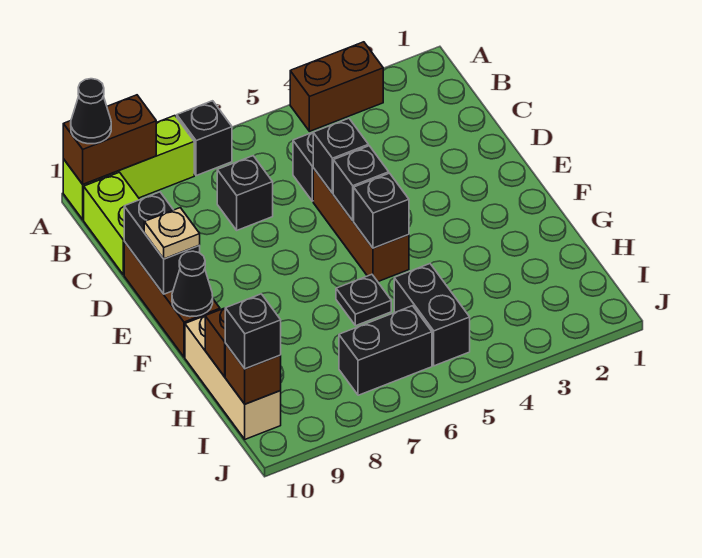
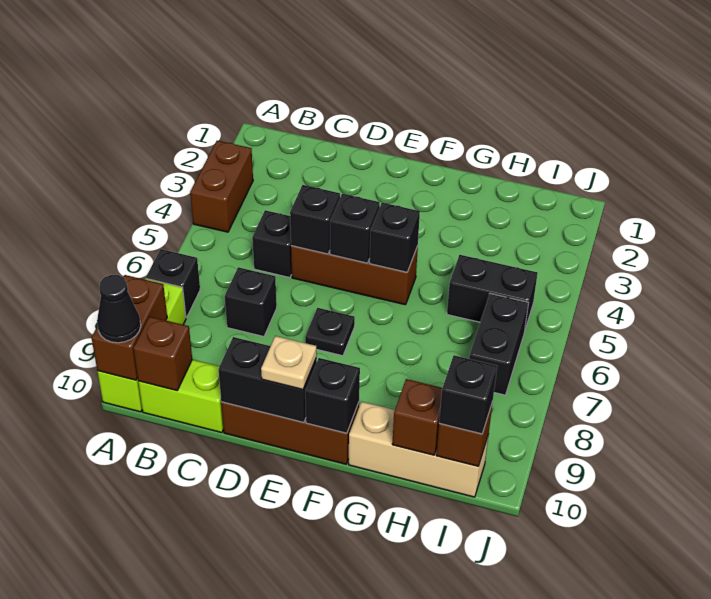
none -> brown 1x1 brick [133,317,192,391]
black 1x1 cone [172,251,213,317] -> black 1x1 brick [305,358,360,433]
black 1x1 plate [336,274,391,326] -> black 1x1 plate moved to [305,308,355,356]

